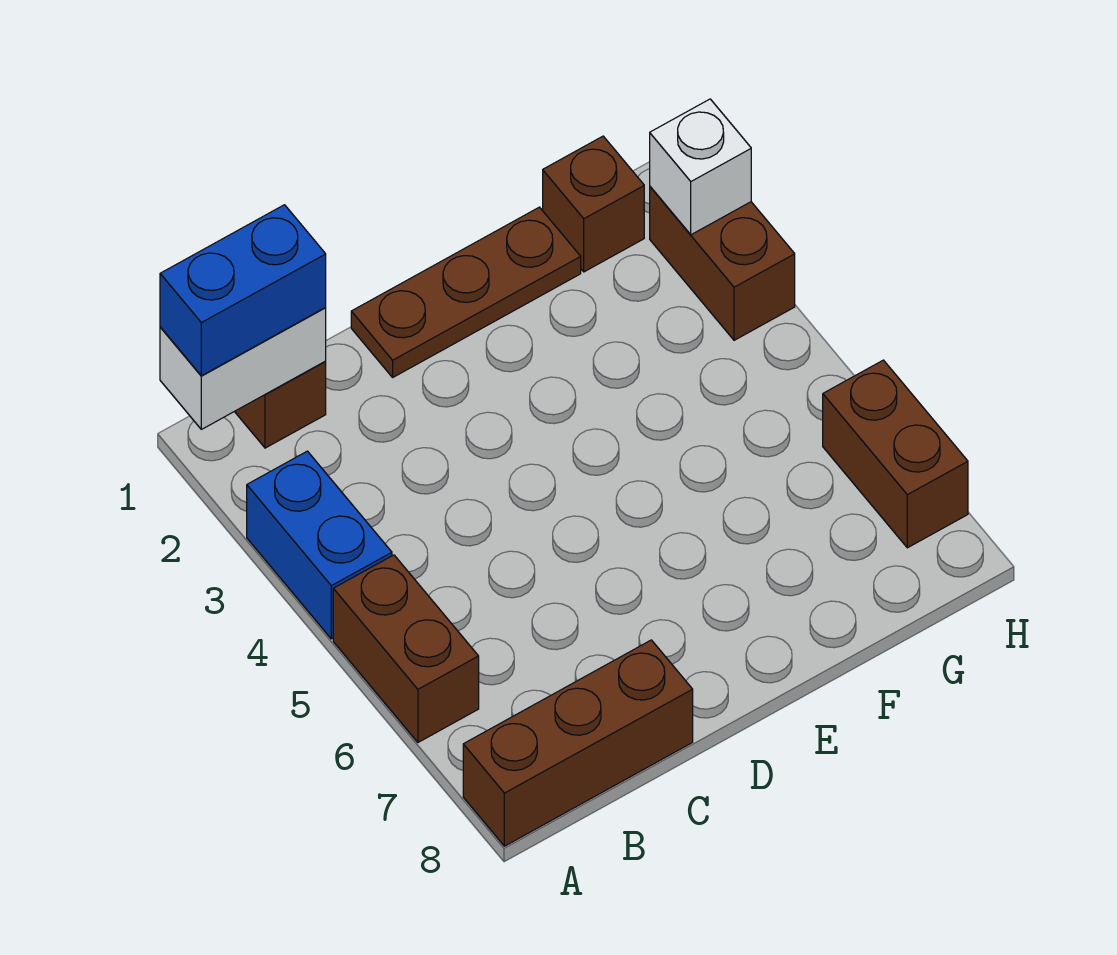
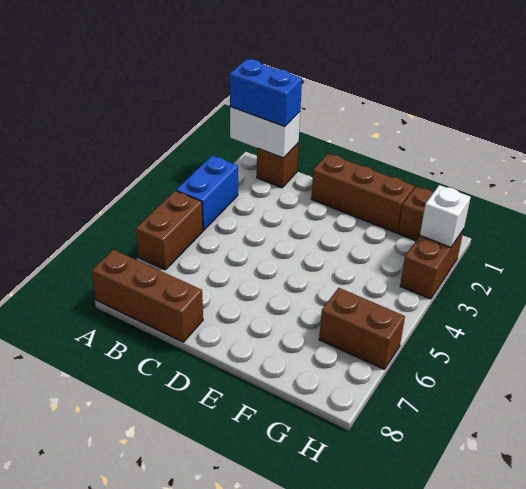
brown 1x3 plate [351,207,581,377] -> brown 1x3 brick [311,154,415,233]
brown 1x2 brick [823,360,968,548] -> brown 1x2 brick turned to [319,288,405,369]

